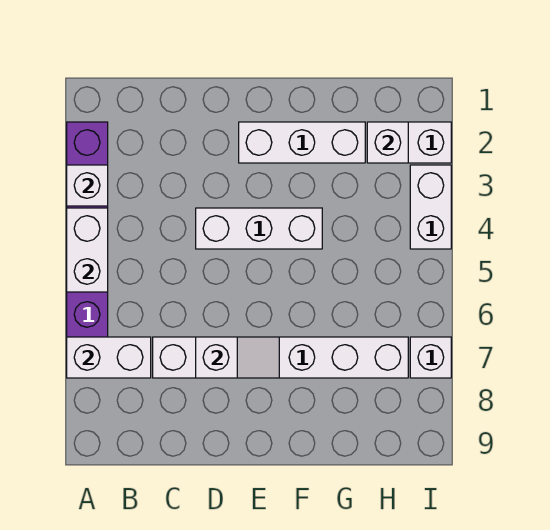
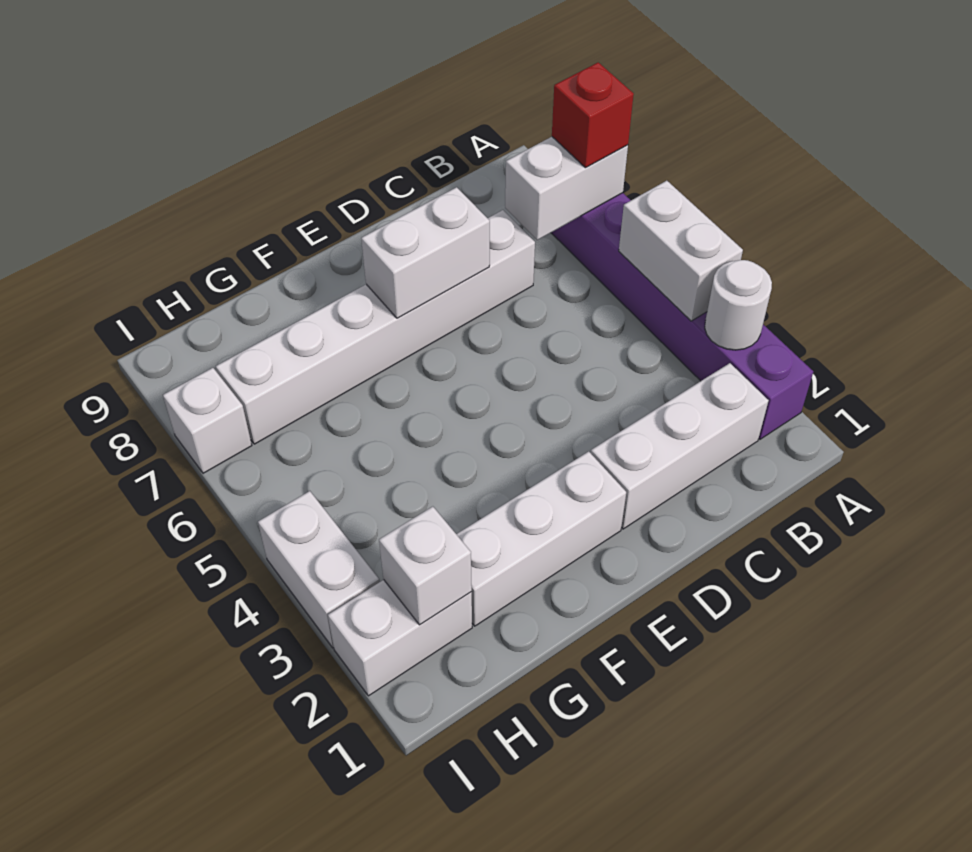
white 1x1 brick [67,165,108,206] -> white 1x1 round brick [705,260,772,350]
none -> red 1x1 brick [552,62,634,168]
white 1x3 brick [196,208,322,249] -> white 1x3 brick moved to [591,363,769,529]
white 1x2 slope [196,337,279,378] -> white 1x2 brick [361,187,490,318]

